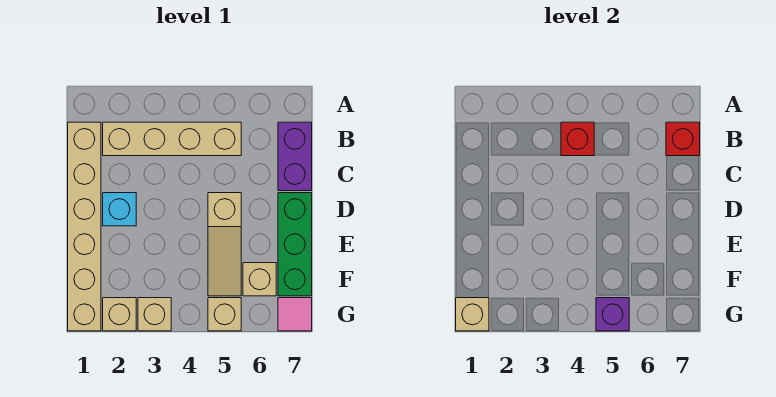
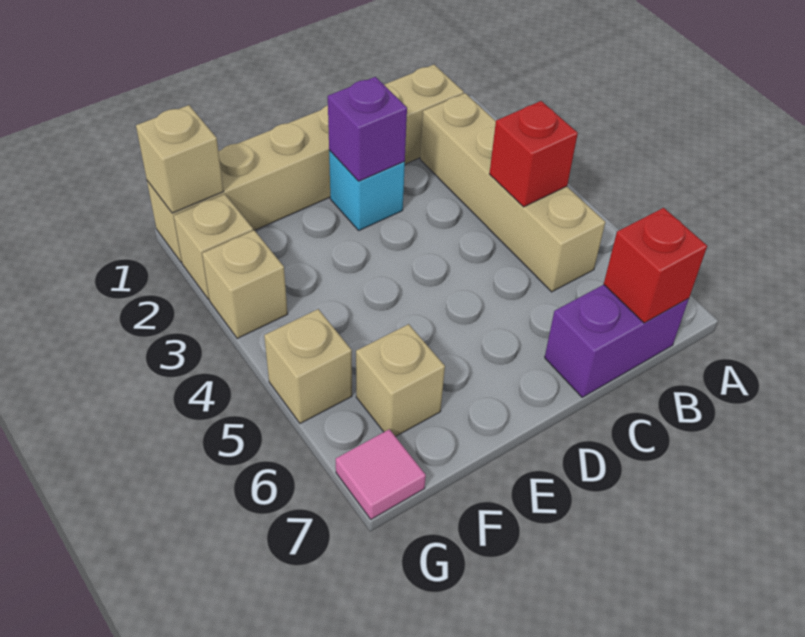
tan 1x3 slope [208,193,241,296] -> none
green 1x3 brick [278,193,312,296] -> none
purple 1x1 brick [596,298,629,331] -> purple 1x1 brick moved to [328,77,407,181]

